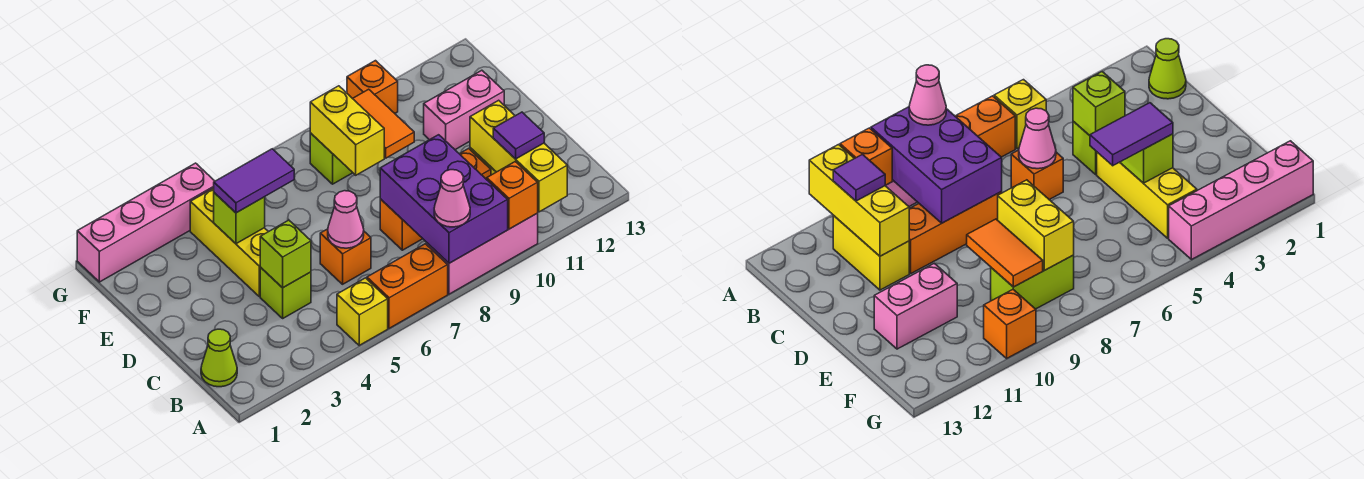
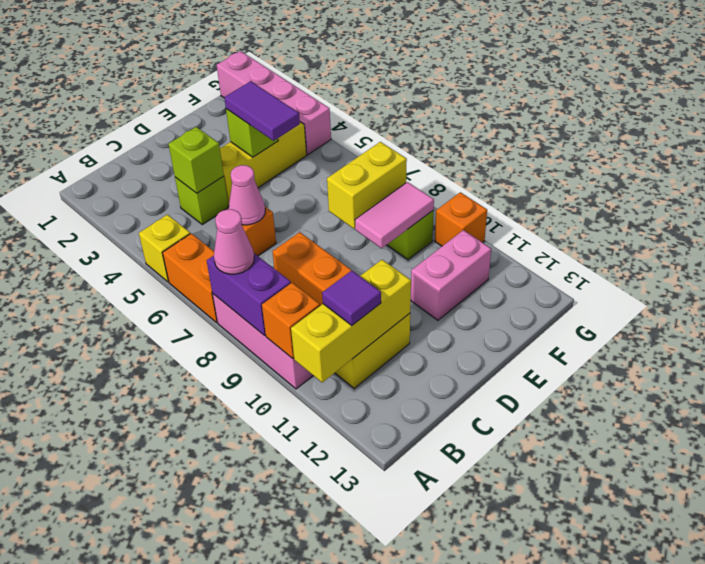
purple 2x3 brick [380,135,508,263] -> purple 1x2 brick [207,254,291,336]
lime 1x1 cone [201,329,237,387] -> none
orange 1x2 tile [353,89,414,158] -> pink 1x2 tile [355,182,434,248]
pink 1x2 brick [424,70,504,150] -> pink 1x2 brick turned to [411,230,491,320]

